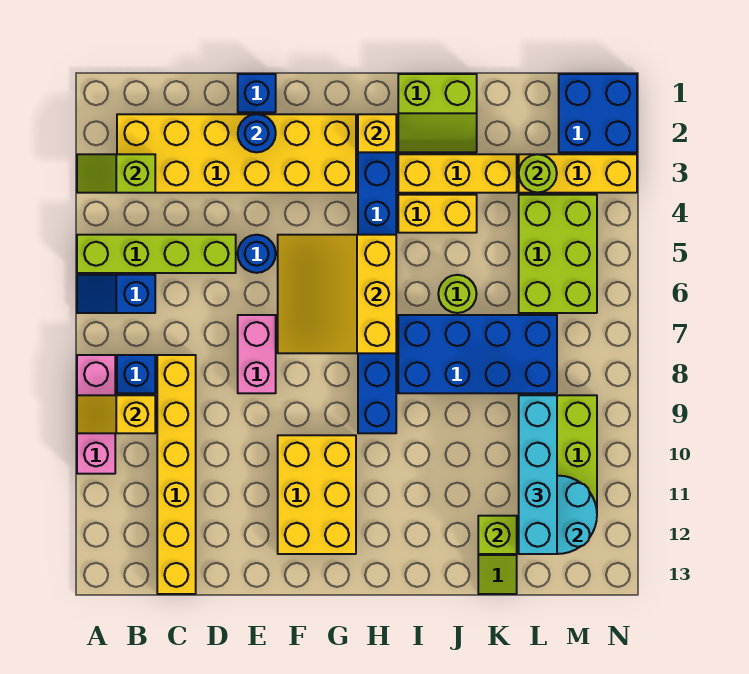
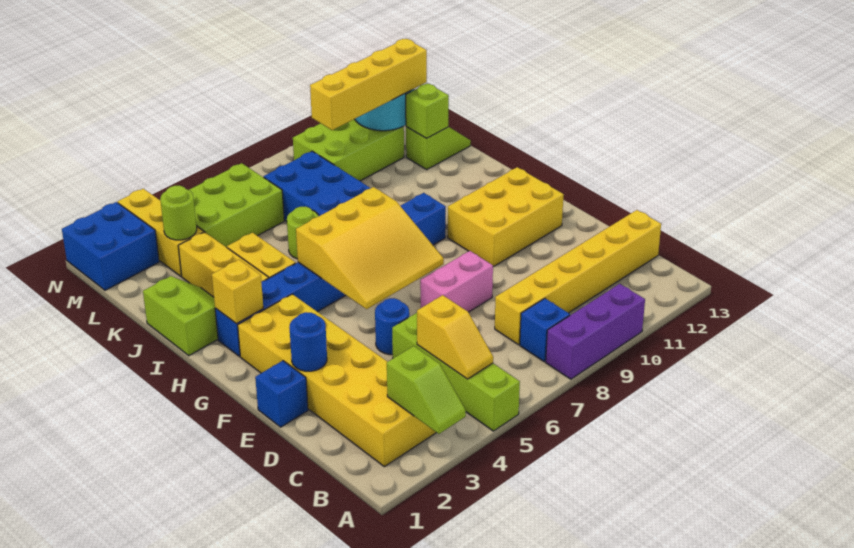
blue 1x2 slope [77,275,155,313] -> none
pink 1x3 brick [77,355,115,474] -> purple 1x3 brick [546,284,645,379]
yellow 1x2 slope [77,395,155,433] -> yellow 1x2 slope moved to [417,295,493,379]
cyan 1x4 brick [519,395,557,554] -> yellow 1x4 brick [310,39,427,130]

